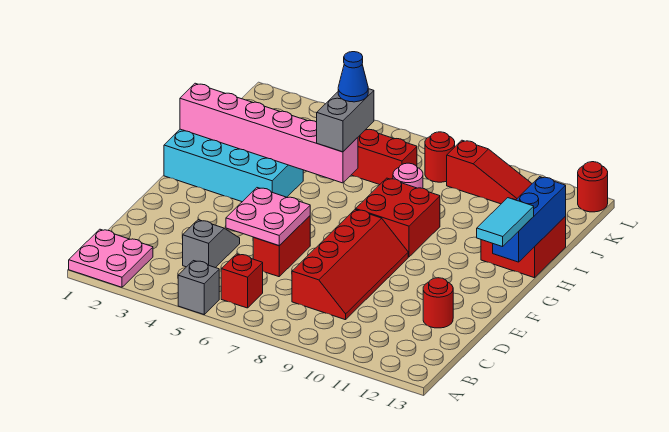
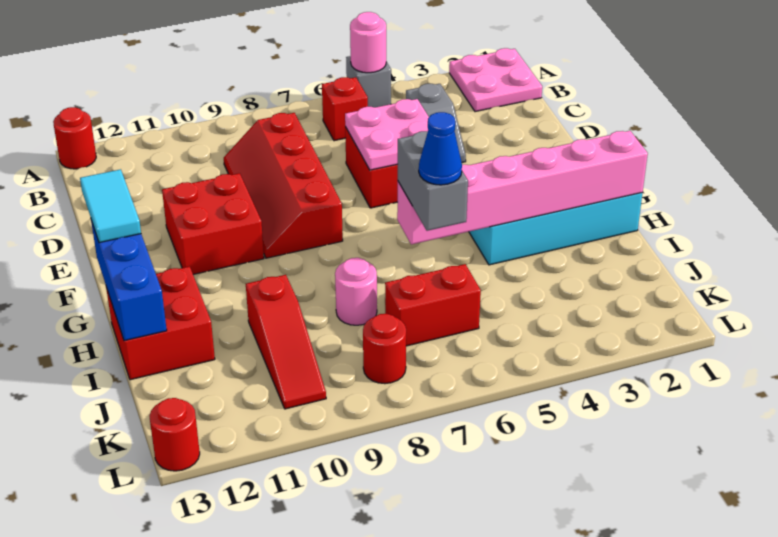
none -> pink 1x1 round brick [350,12,386,73]
red 1x1 round brick [423,278,453,328] -> red 1x1 round brick moved to [53,107,96,169]
red 2x2 brick [356,178,440,257] -> red 2x2 brick moved to [162,173,264,274]
red 1x3 slope [447,140,532,204] -> red 1x3 slope turned to [246,275,326,409]

